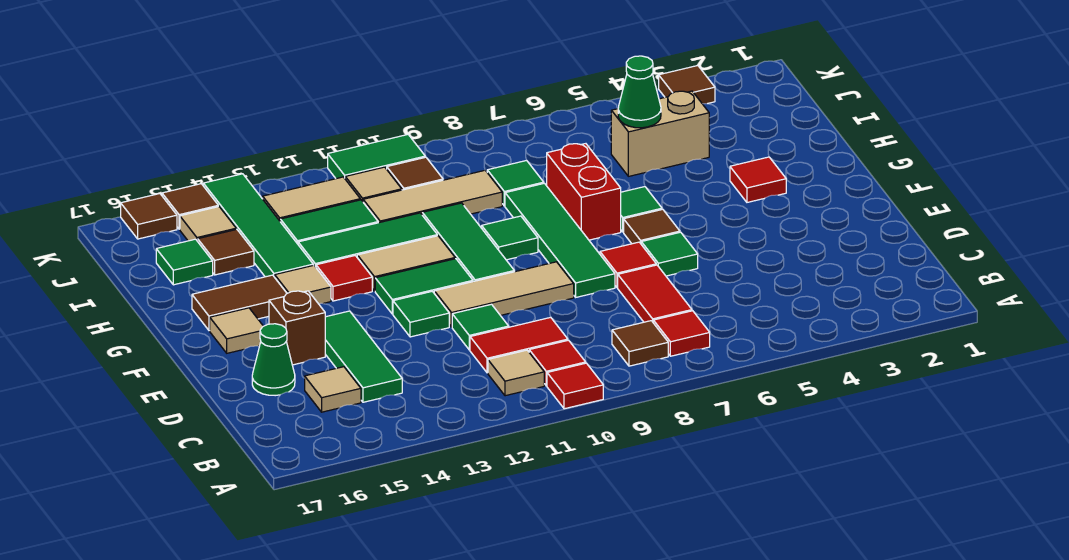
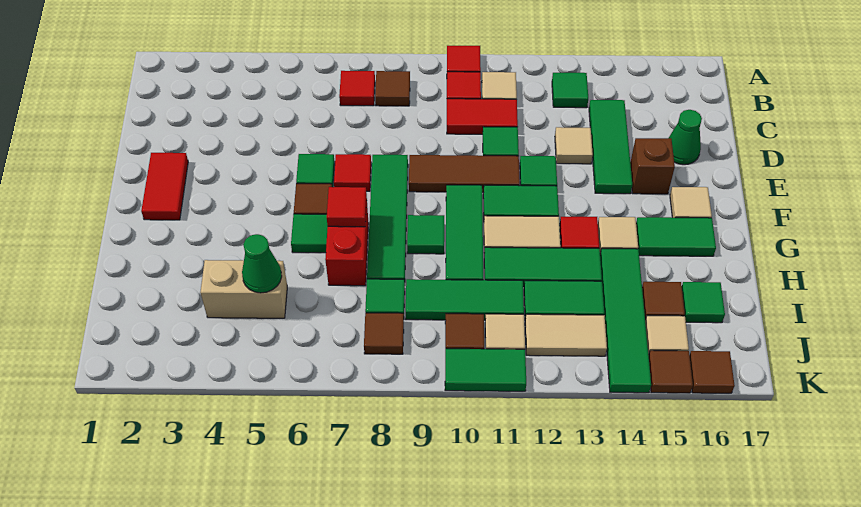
none -> green 1x1 tile [552,73,588,108]
red 1x2 tile [618,265,692,322] -> red 1x2 tile moved to [141,153,188,220]
tan 1x1 tile [305,367,361,412] -> tan 1x1 tile moved to [555,127,593,164]
tan 1x3 tile [434,262,574,327] -> brown 1x3 tile [409,155,520,192]
red 1x1 tile [730,157,786,202] -> red 1x1 tile moved to [327,187,367,227]
brown 1x2 tile [192,275,287,331] -> green 1x2 tile [636,217,716,256]
tan 1x3 tile [363,170,502,223] -> green 1x3 tile [406,279,524,320]
brown 1x1 tile [659,66,715,104] -> brown 1x1 tile moved to [364,313,404,354]

